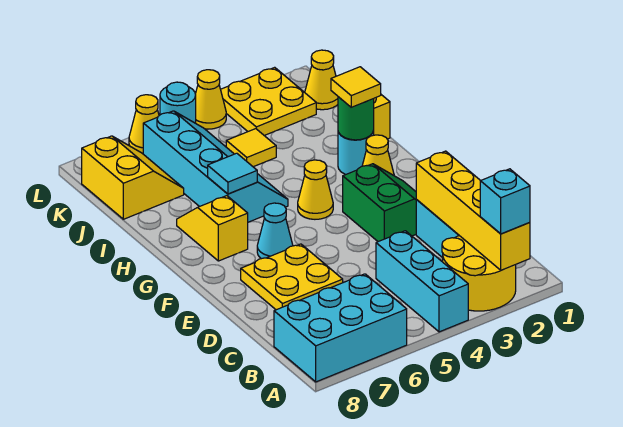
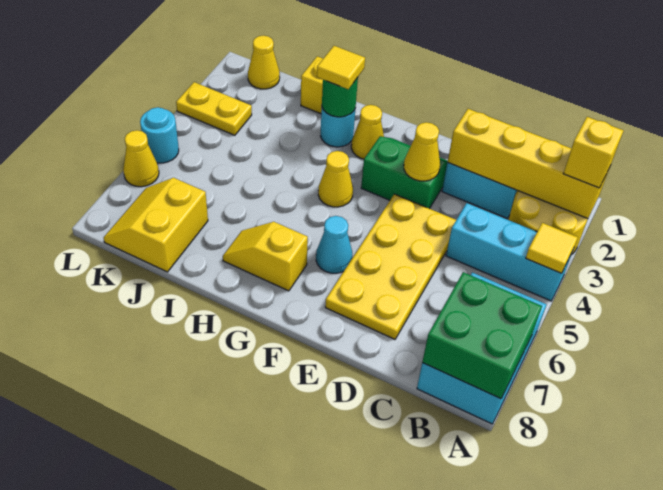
cyan 1x1 brick [480,169,530,234] -> yellow 1x1 brick [563,117,624,188]
none -> green 2x2 brick [422,272,542,399]
yellow 2x2 plate [241,244,343,310] -> yellow 2x4 plate [325,194,456,339]
cyan 2x4 slope [143,111,288,222] -> none
cyan 1x1 tile [208,153,257,194] -> none
yellow 1x1 tile [226,129,276,167] -> yellow 1x1 tile moved to [526,223,578,273]
yellow 2x2 slope [82,136,184,219] -> yellow 2x2 slope turned to [104,178,208,272]
yellow 2x2 plate [221,67,316,136] -> yellow 1x2 plate [176,82,252,135]
yellow 1x1 cone [195,70,226,129] -> yellow 1x1 cone moved to [404,122,440,181]

